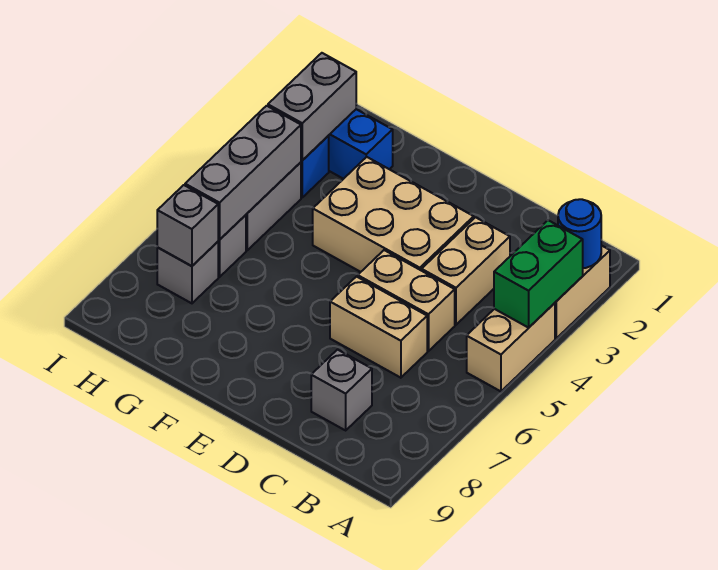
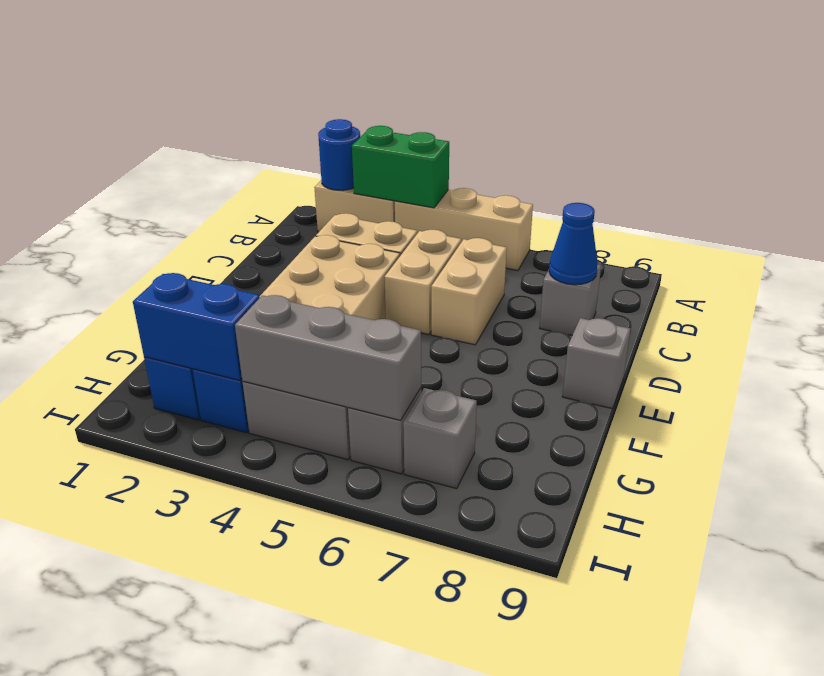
tan 1x2 brick [467,303,555,391] -> tan 1x3 brick [395,188,533,271]
none -> blue 1x1 cone [549,203,598,285]
grey 1x2 brick [268,53,356,160] -> blue 1x2 brick [133,273,260,380]
grey 1x1 brick [157,185,219,266] -> grey 1x1 brick moved to [563,318,631,409]

